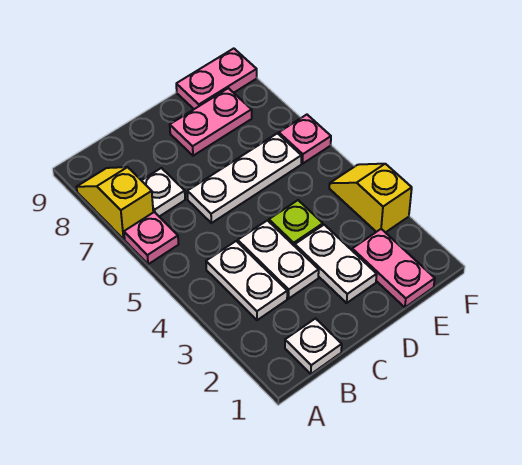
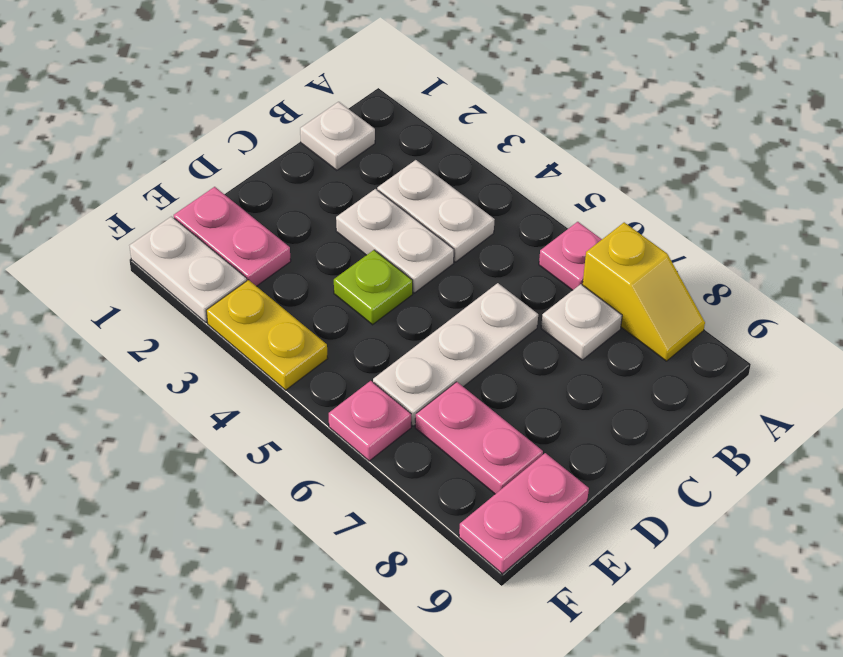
white 1x2 plate [295,225,377,303] -> white 1x2 plate moved to [130,216,247,322]
pink 1x2 plate [170,88,252,156] -> pink 1x2 plate turned to [415,382,543,494]
yellow 1x2 slope [329,164,412,233] -> yellow 1x2 plate [206,280,328,390]

